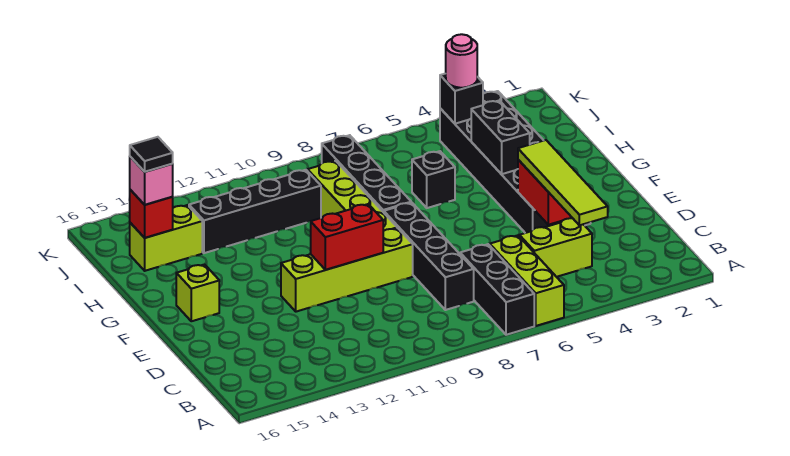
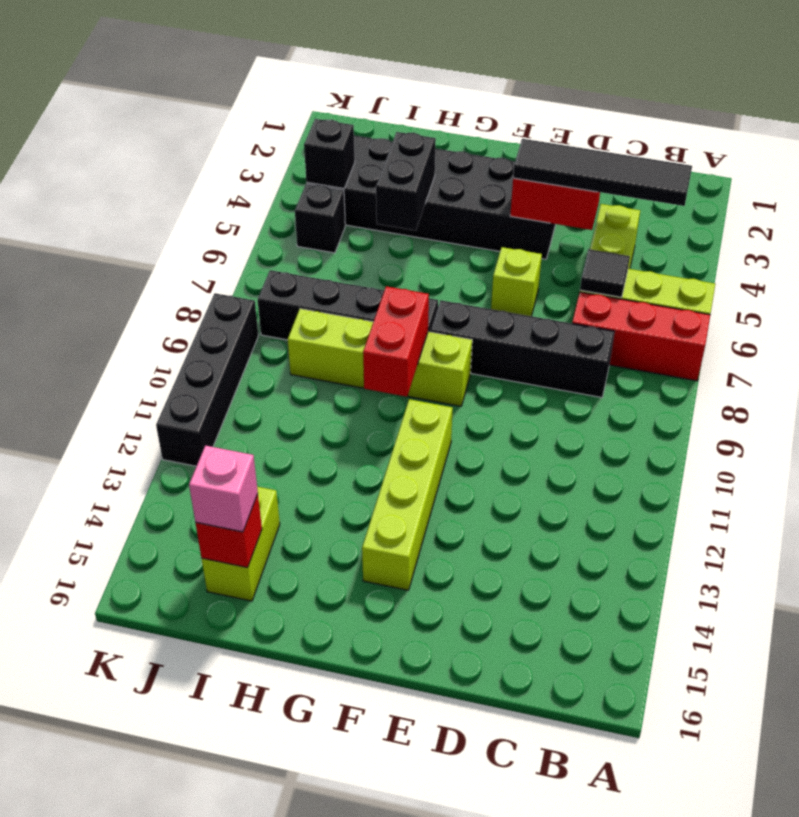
black 1x3 brick [460,244,534,335] -> red 1x3 brick [572,292,710,381]
lime 1x4 tile [518,140,608,225] -> black 1x4 tile [513,139,692,206]
lime 1x4 brick [281,228,413,312] -> lime 1x4 brick moved to [362,399,453,590]
red 1x2 brick [311,204,383,270] -> red 1x2 brick moved to [363,286,429,397]
lime 1x1 brick [176,264,219,321] -> lime 1x1 brick moved to [491,247,542,316]
black 1x2 brick [471,100,530,174] -> black 1x2 brick turned to [376,132,436,231]
black 1x1 brick [412,151,455,208] -> black 1x1 brick moved to [295,184,345,253]
black 1x4 brick [189,170,321,253] -> black 1x4 brick moved to [156,293,258,466]
black 1x1 tile [130,137,173,172] -> black 1x1 tile moved to [580,249,630,297]
pink 1x1 round brick [446,34,477,88] -> none

